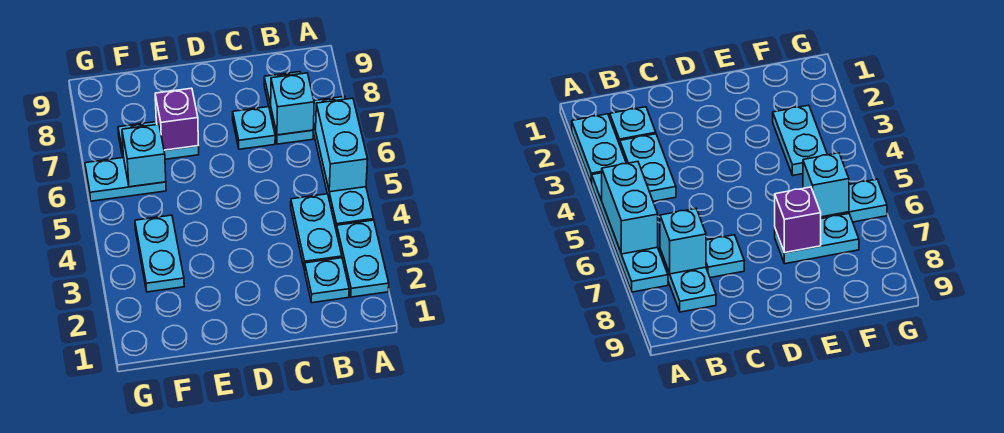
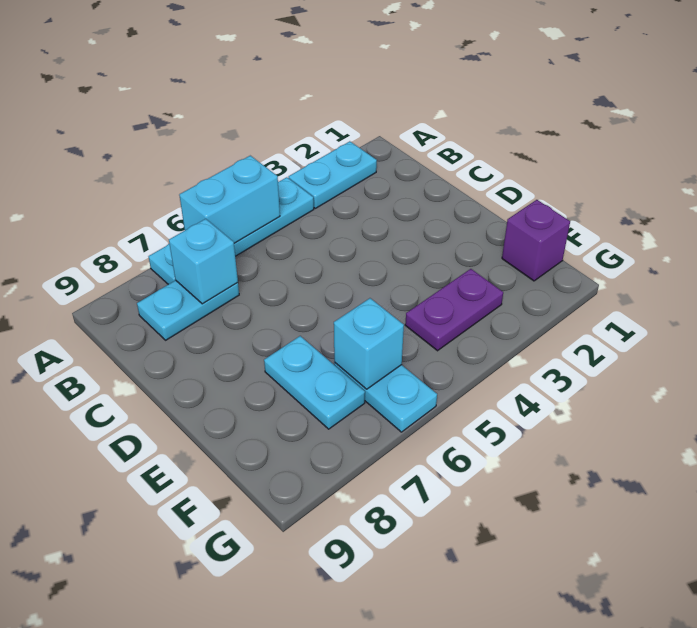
cyan 1x1 plate [305,258,349,303] -> none
cyan 1x2 plate [291,194,342,270] -> none
cyan 1x1 plate [233,107,275,149] -> none
purple 1x1 brick [155,88,198,150] -> purple 1x1 brick moved to [502,200,570,281]
cyan 1x2 plate [135,215,184,292] -> purple 1x2 plate [405,269,503,351]

